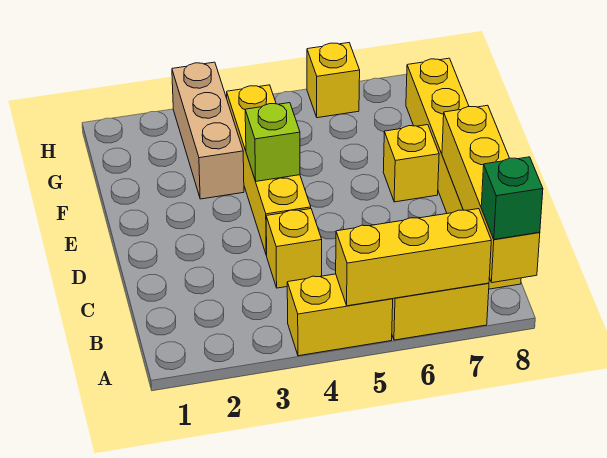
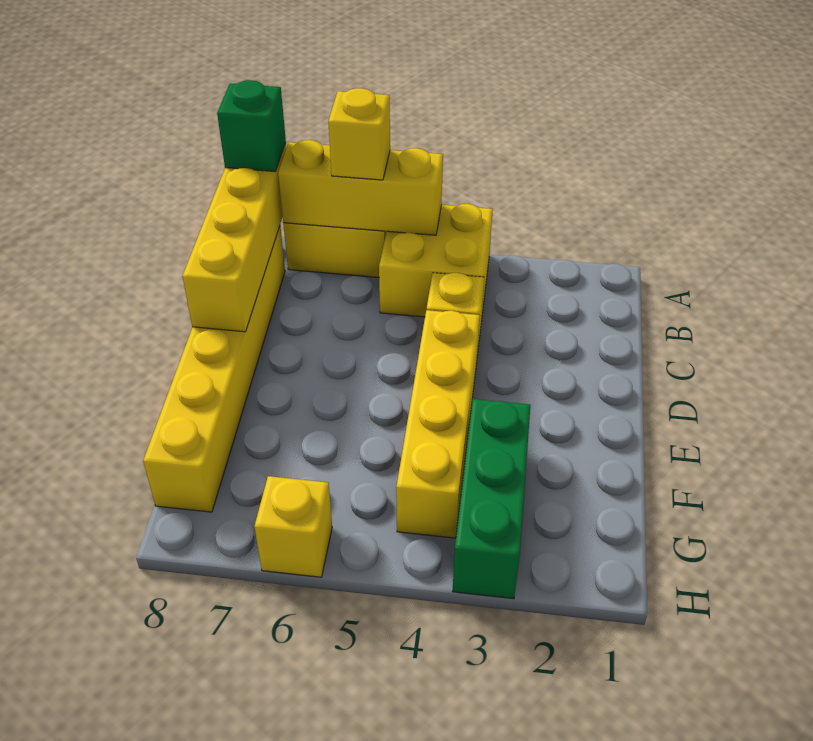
yellow 1x2 brick [287,274,393,356] -> yellow 2x2 brick [379,204,493,321]
lime 1x1 brick [245,103,300,181] -> none
yellow 1x1 brick [383,125,439,202] -> yellow 1x1 brick moved to [328,88,390,180]
tan 1x3 brick [172,62,244,199] -> green 1x3 brick [453,399,530,599]

